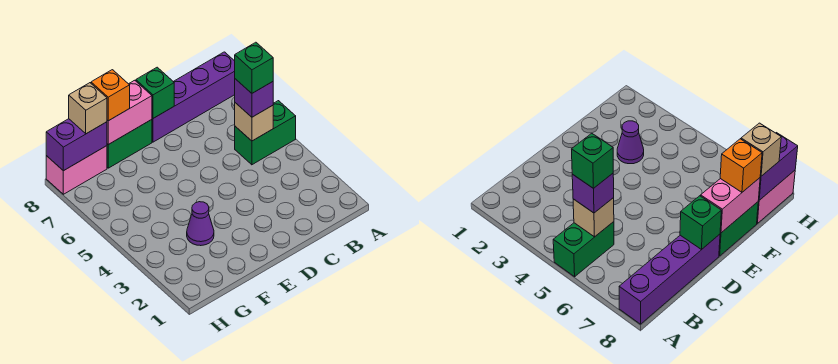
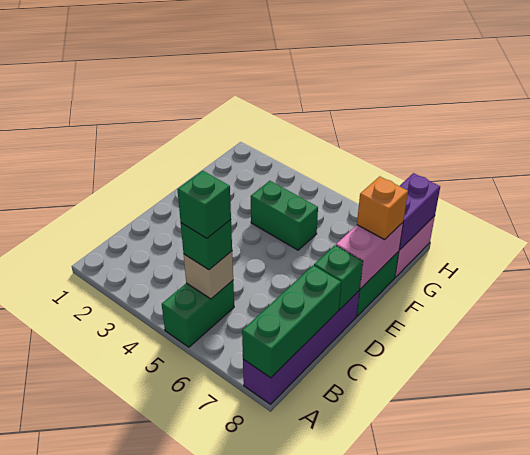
none -> green 1x3 brick [242,265,341,378]
purple 1x1 brick [235,79,273,117] -> green 1x1 brick [181,220,232,270]
purple 1x1 cone [187,202,214,246] -> none
none -> green 1x2 brick [251,181,318,250]
tan 1x1 brick [69,83,107,134] -> none

